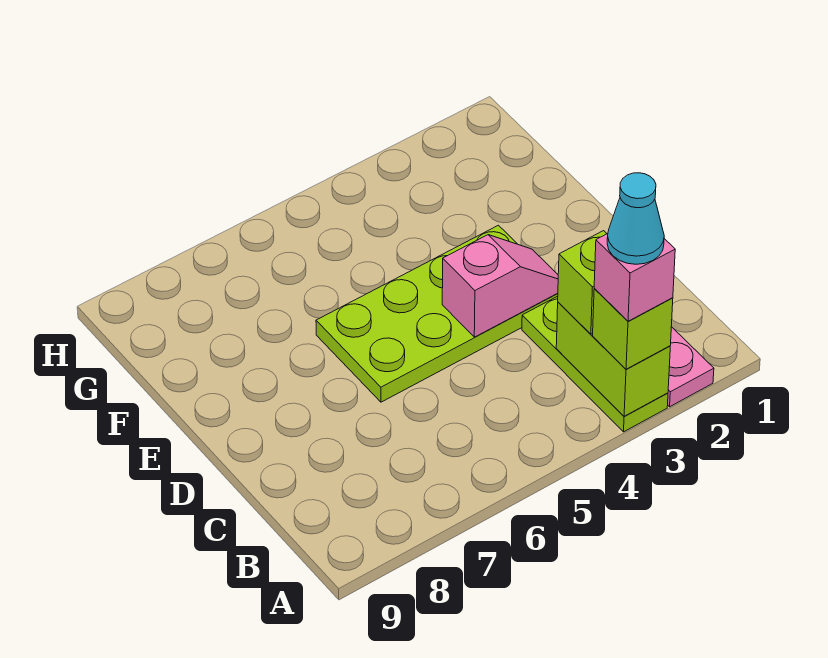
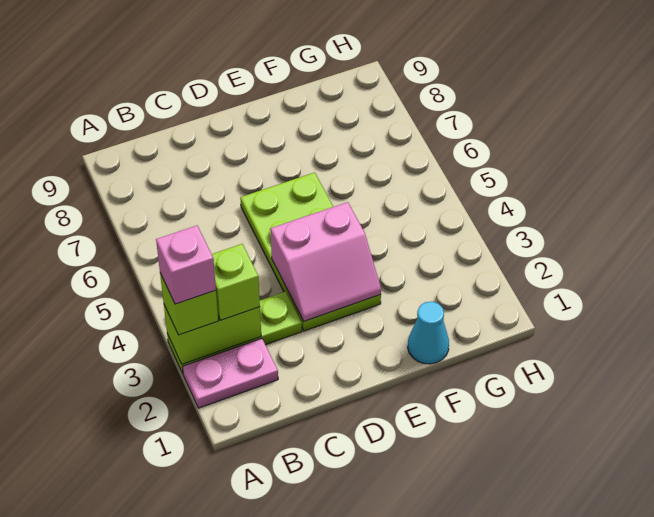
cyan 1x1 cone [607,173,664,264] -> cyan 1x1 cone moved to [408,301,449,364]
pink 1x2 slope [442,235,558,337] -> pink 2x2 slope [270,202,381,321]

